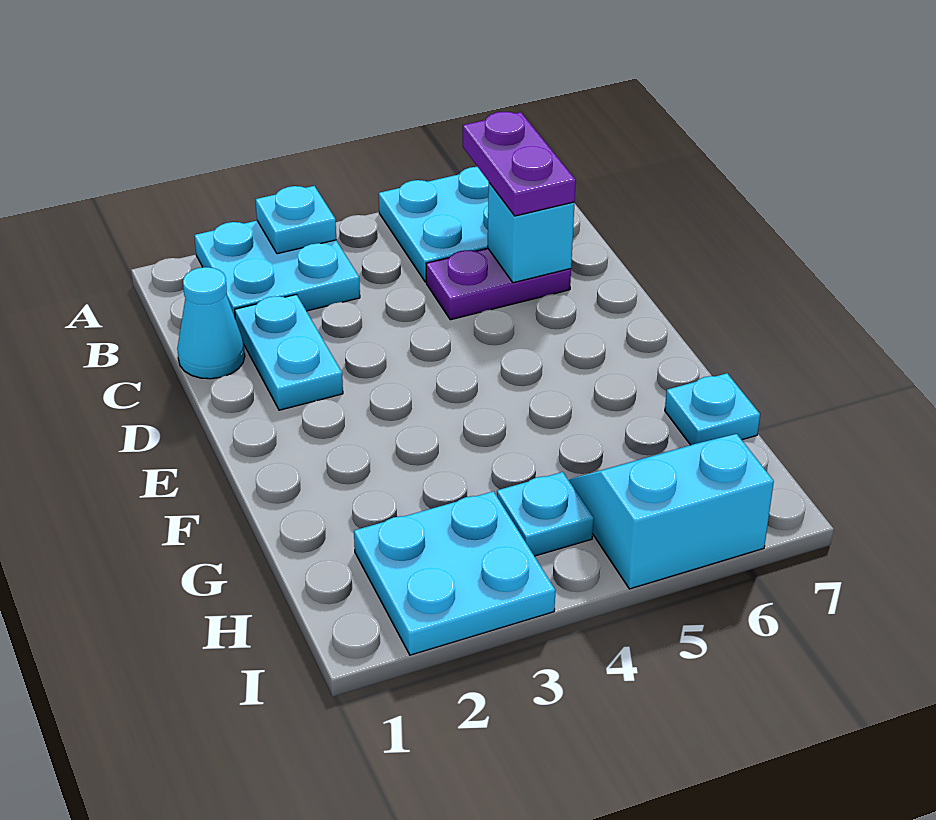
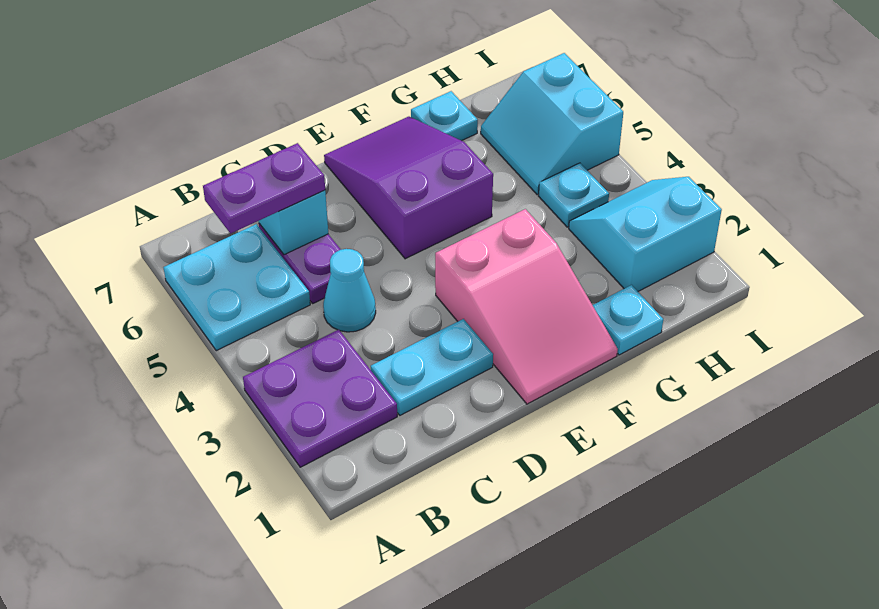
cyan 2x2 plate [194,221,360,317] -> purple 2x2 plate [243,330,397,467]
cyan 1x1 plate [255,186,336,254] -> cyan 1x1 plate moved to [593,285,663,355]
cyan 1x1 cone [177,267,245,379] -> cyan 1x1 cone moved to [323,249,376,332]
none -> pink 2x3 slope [435,209,618,404]
none -> purple 2x3 slope [324,117,493,259]
cyan 2x2 plate [354,491,555,655] -> cyan 2x2 slope [569,177,722,291]

